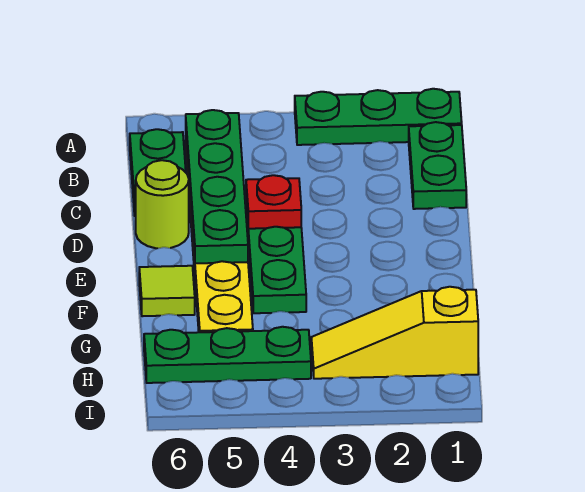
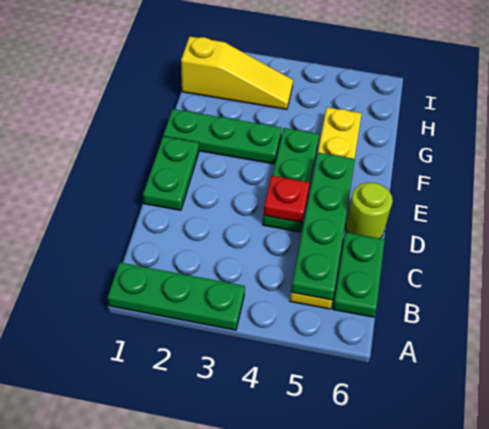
green 1x2 plate [409,122,466,209] -> green 1x2 plate moved to [143,136,199,210]
lime 1x1 tile [139,266,195,316] -> none
green 1x3 plate [144,327,311,383] -> green 1x3 plate moved to [163,109,282,164]

